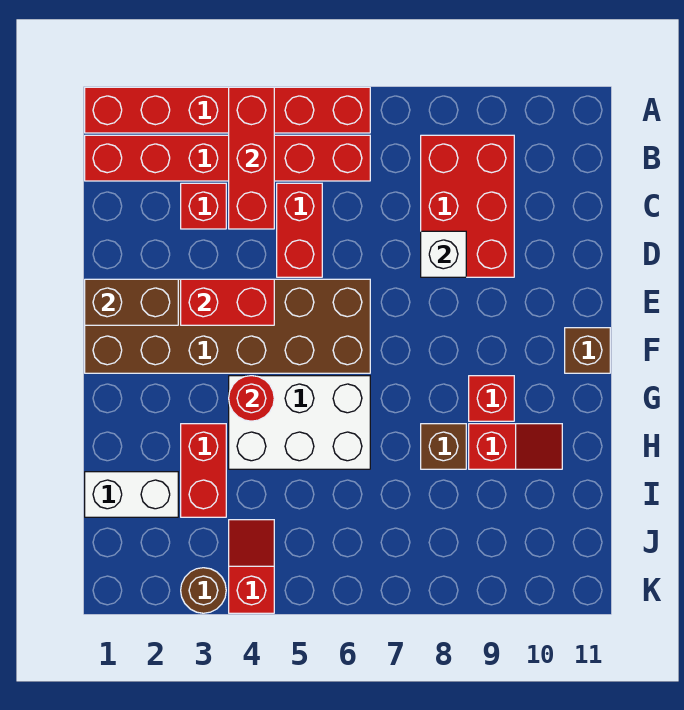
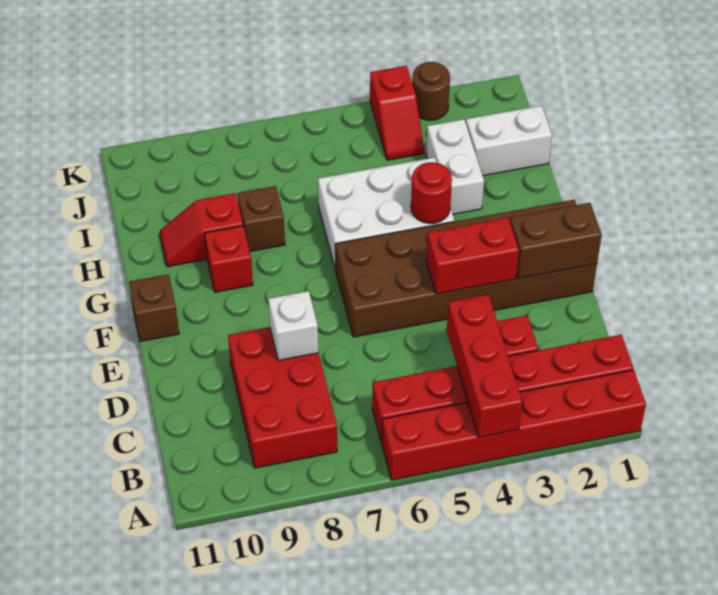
red 1x2 brick [277,183,322,277] -> none
red 1x2 brick [181,424,226,517] -> white 1x2 brick [426,119,484,214]

